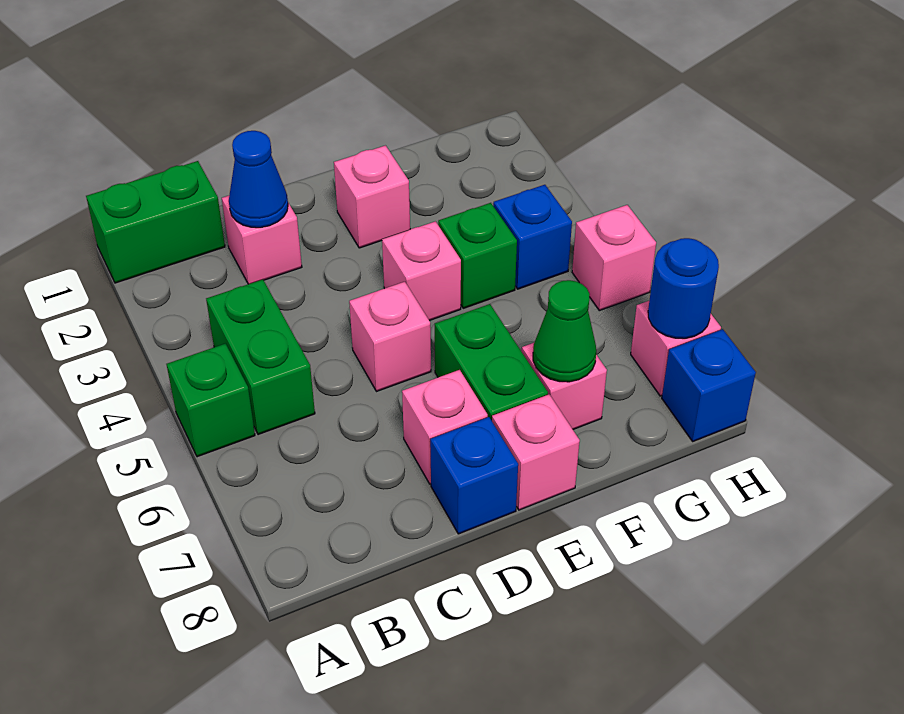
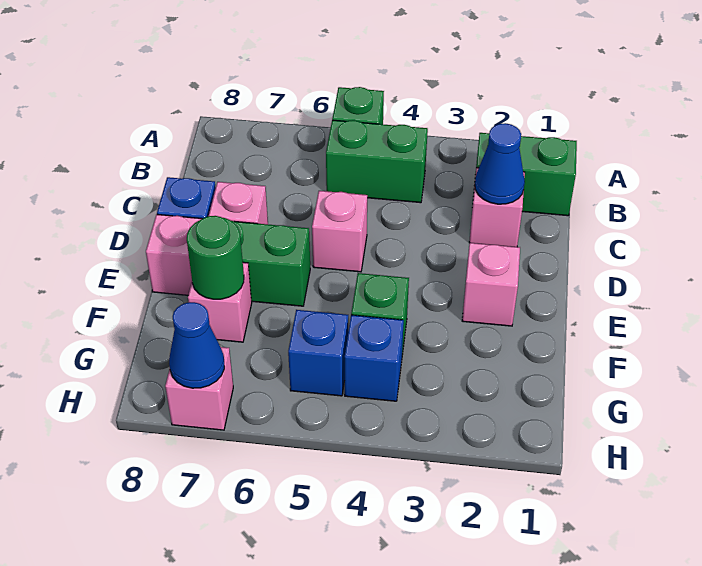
green 1x2 brick [86,161,225,283] -> green 1x2 brick turned to [475,133,577,216]
pink 1x1 brick [382,221,461,321] -> none
green 1x1 cone [533,280,596,382] -> green 1x1 round brick [187,216,244,299]
pink 1x1 brick [572,205,656,311] -> none
blue 1x1 round brick [648,238,719,339] -> blue 1x1 cone [169,302,224,388]
blue 1x1 brick [662,329,756,441] -> blue 1x1 brick moved to [288,310,348,396]

